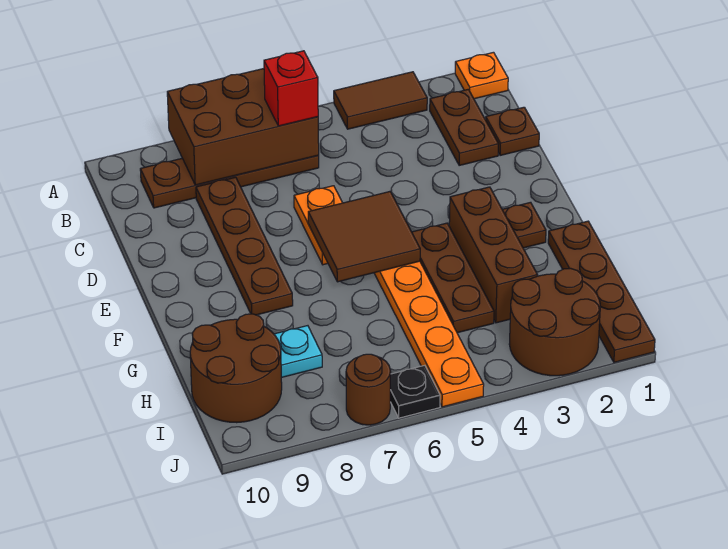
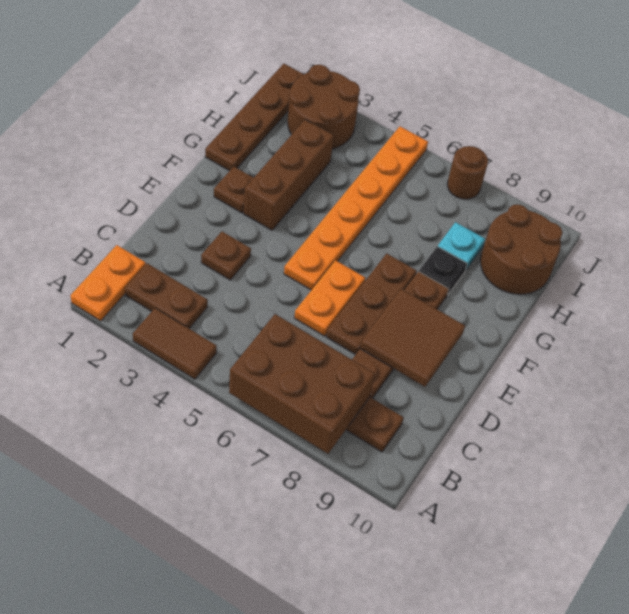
orange 1x1 plate [455,52,508,99] -> orange 1x2 plate [71,245,146,321]
brown 1x2 plate [430,89,498,165] -> brown 1x2 plate turned to [125,263,208,329]
red 1x1 brick [264,51,318,126] -> none
brown 1x1 plate [486,107,539,156] -> brown 1x1 plate moved to [201,232,251,280]
brown 2x2 tile [308,192,420,282] -> brown 2x2 tile moved to [360,289,465,387]
brown 1x3 plate [412,223,494,333] -> brown 1x3 plate moved to [326,253,417,355]
black 1x1 plate [390,365,440,418] -> black 1x1 plate moved to [419,246,467,295]

